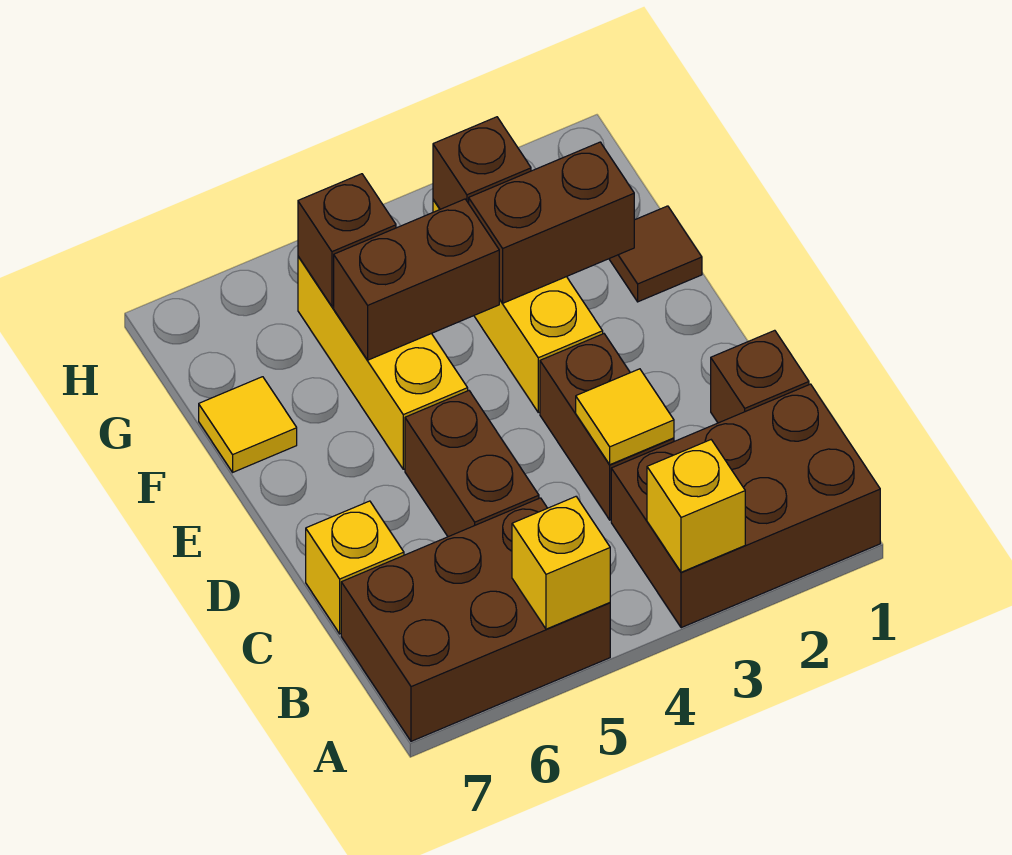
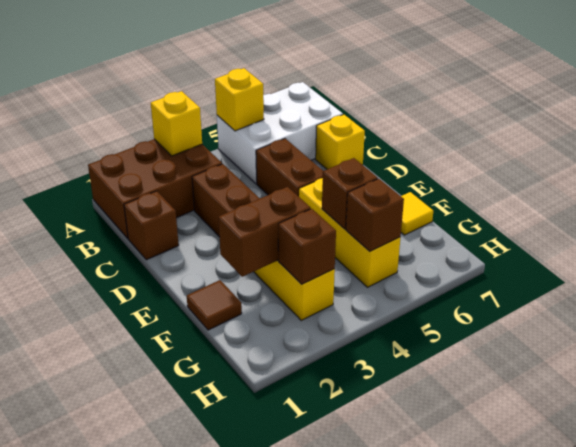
brown 2x3 brick [341,498,610,741] -> white 2x3 brick [217,82,343,184]
yellow 1x1 tile [576,369,674,465] -> none
brown 1x2 brick [334,199,499,360] -> brown 1x1 brick [322,158,378,229]

